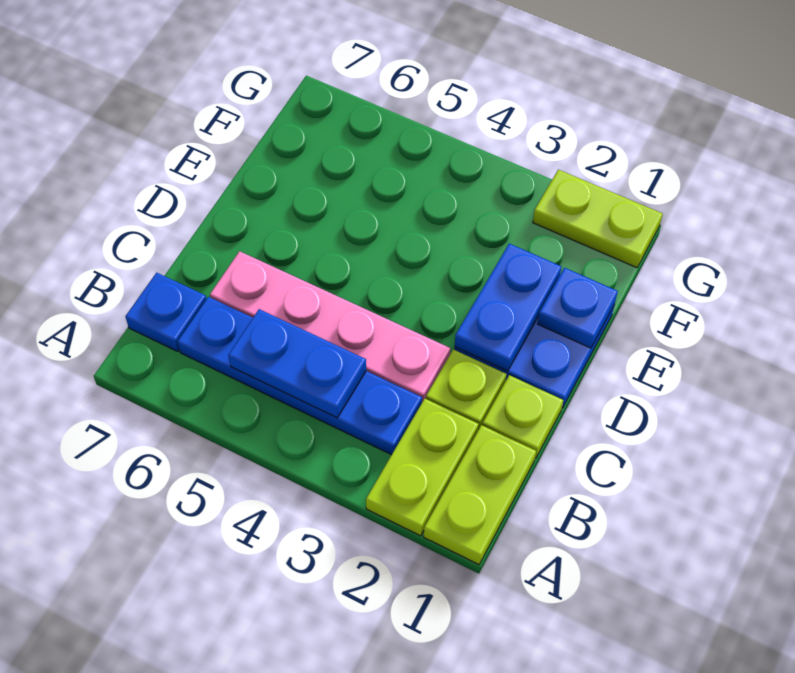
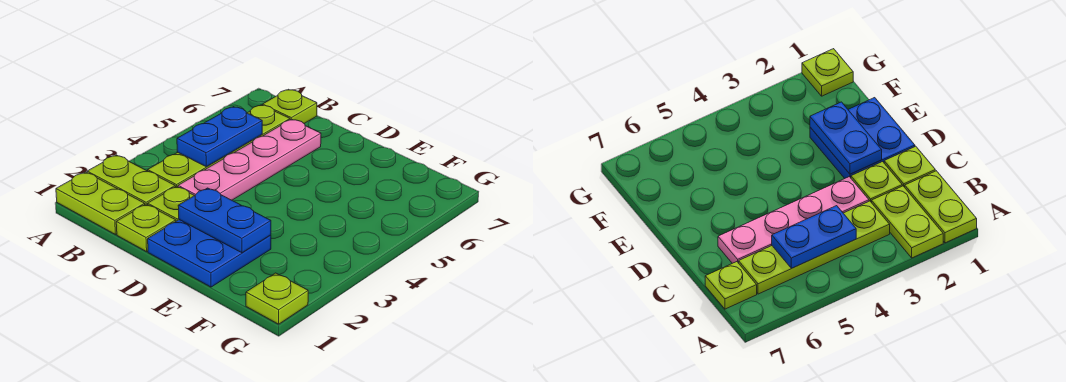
blue 1x4 plate [178,297,422,455] -> lime 1x4 plate [148,105,290,187]
blue 1x1 plate [125,273,206,352] -> lime 1x1 plate [263,89,317,123]
blue 1x1 plate [538,268,618,348] -> none
lime 1x2 plate [533,170,663,268] -> lime 1x1 plate [246,273,308,324]

